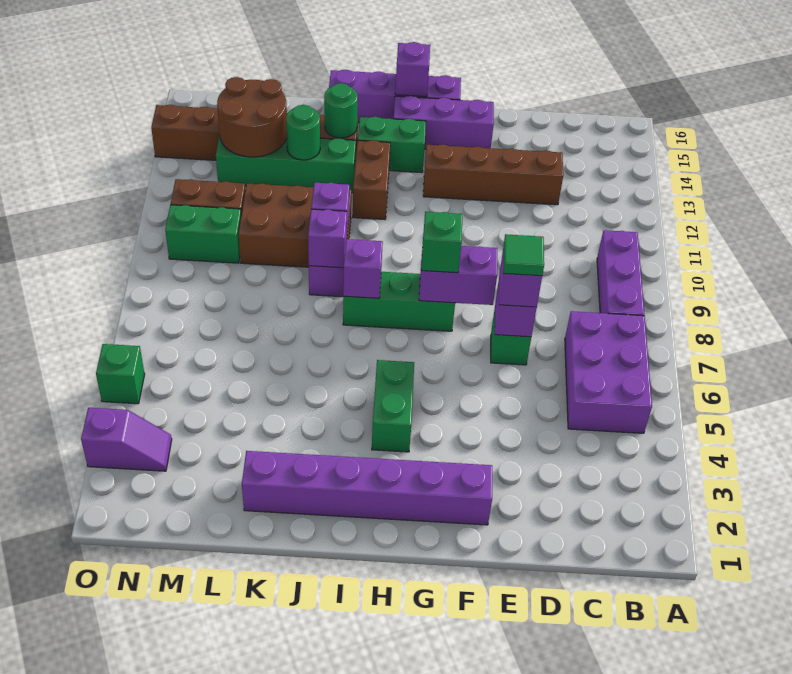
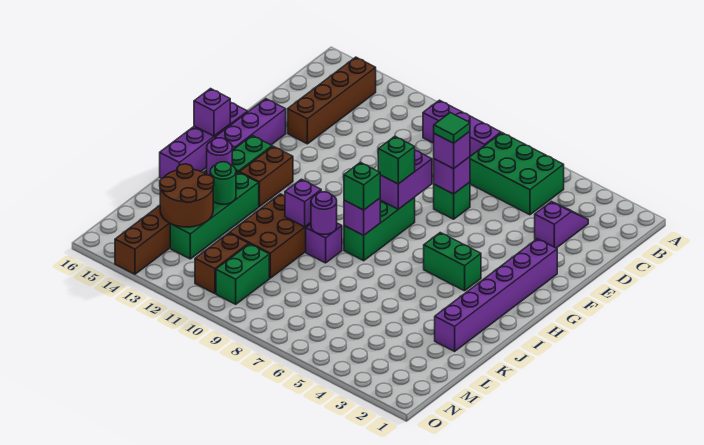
purple 2x3 brick [565,311,652,433] -> green 2x3 brick [470,133,564,215]
brown 1x4 brick [423,144,563,205] -> brown 1x4 brick moved to [288,57,376,144]
brown 1x2 brick [353,140,390,219] -> brown 1x2 brick turned to [239,146,293,207]
purple 1x1 brick [308,209,347,268] -> purple 1x1 round brick [311,192,337,234]
green 1x1 round brick [324,83,358,138] -> purple 1x1 round brick [207,138,232,175]
purple 1x2 slope [81,408,172,471] -> purple 1x2 slope moved to [535,202,588,248]
green 1x1 brick [96,344,145,404] -> green 1x1 brick moved to [344,162,380,210]

